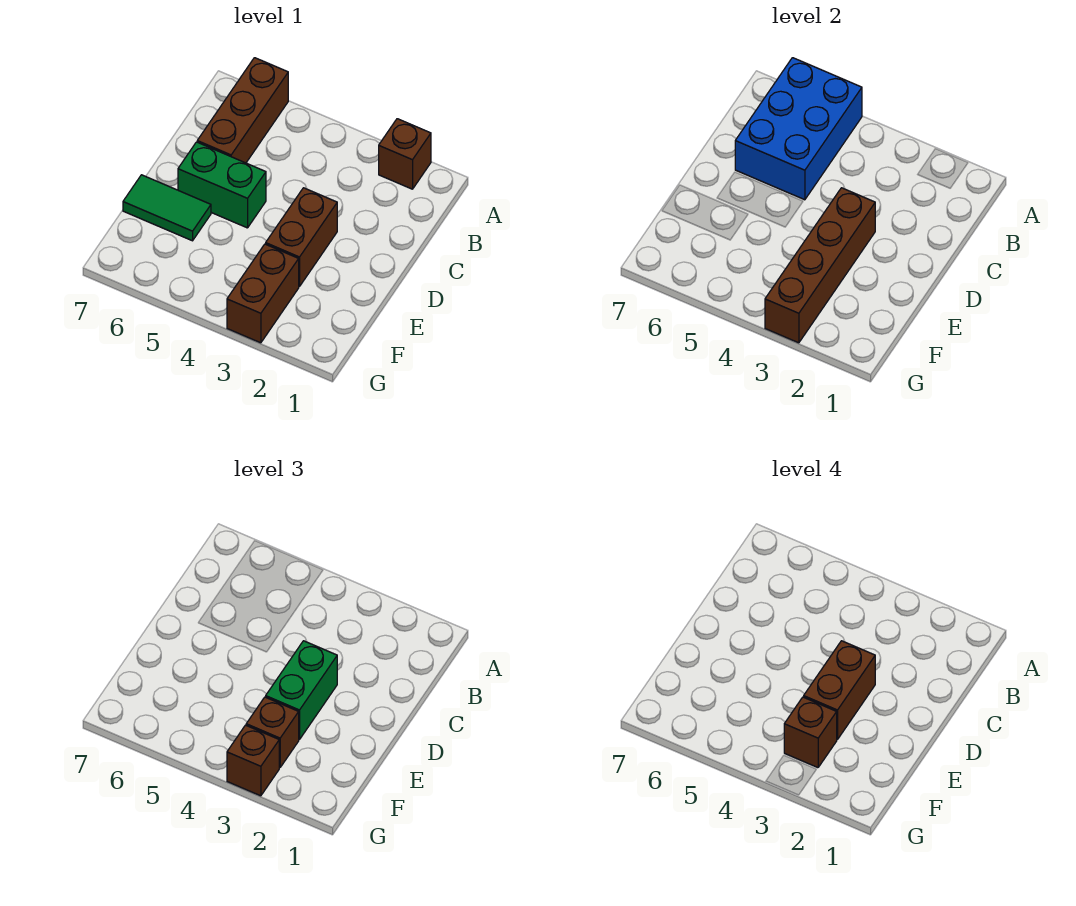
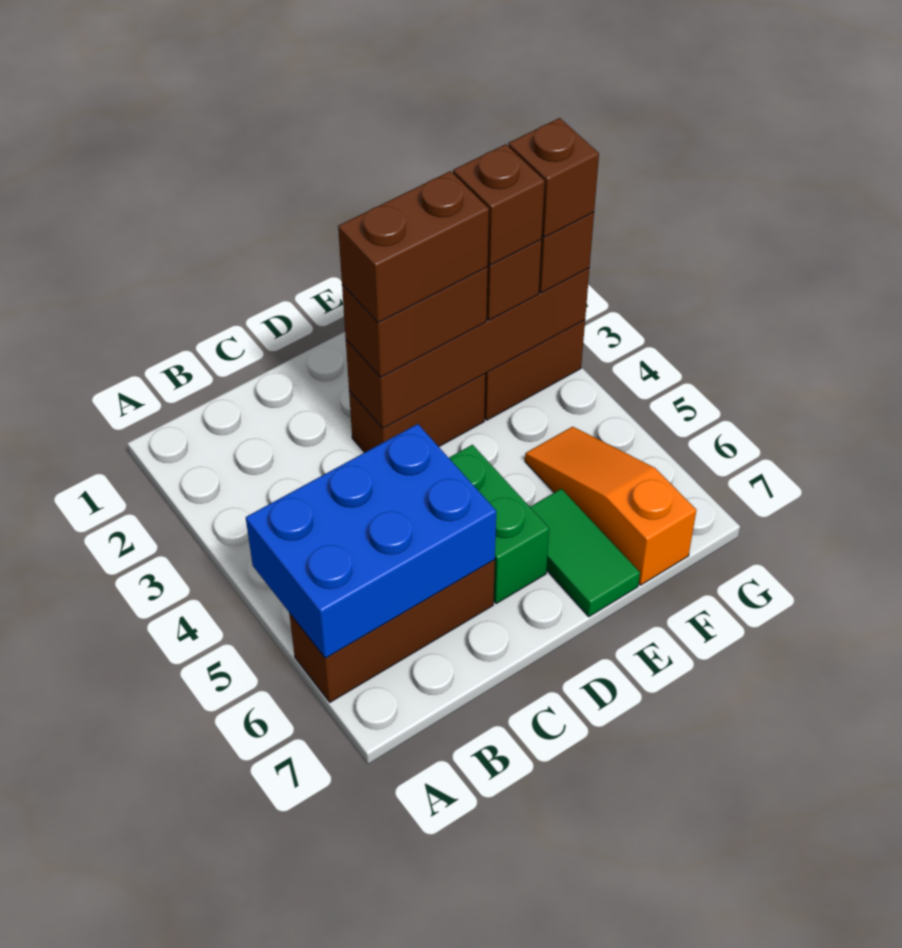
brown 1x1 brick [379,119,431,189] -> brown 1x1 brick moved to [508,118,599,238]
green 1x2 brick [266,641,337,740] -> brown 1x2 brick [342,267,488,377]
none -> orange 1x3 slope [525,427,696,585]

